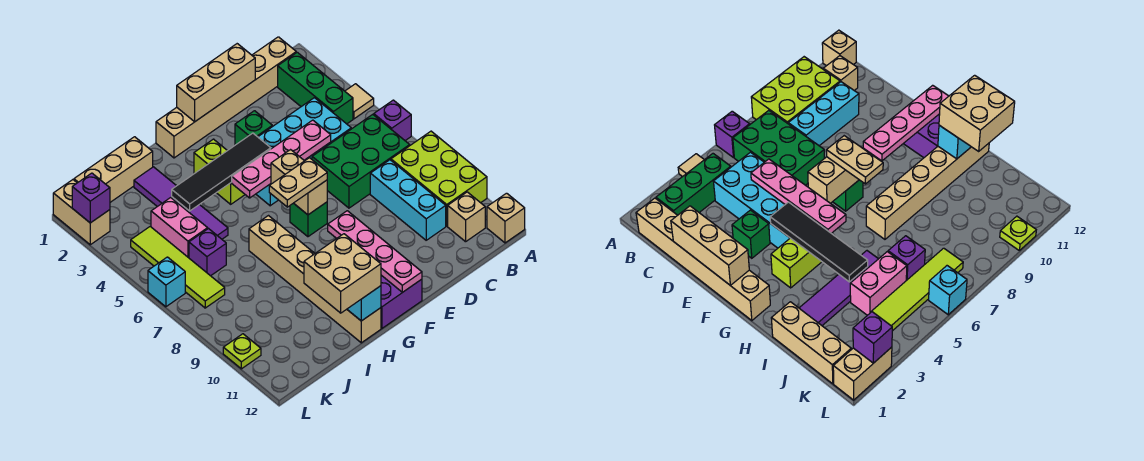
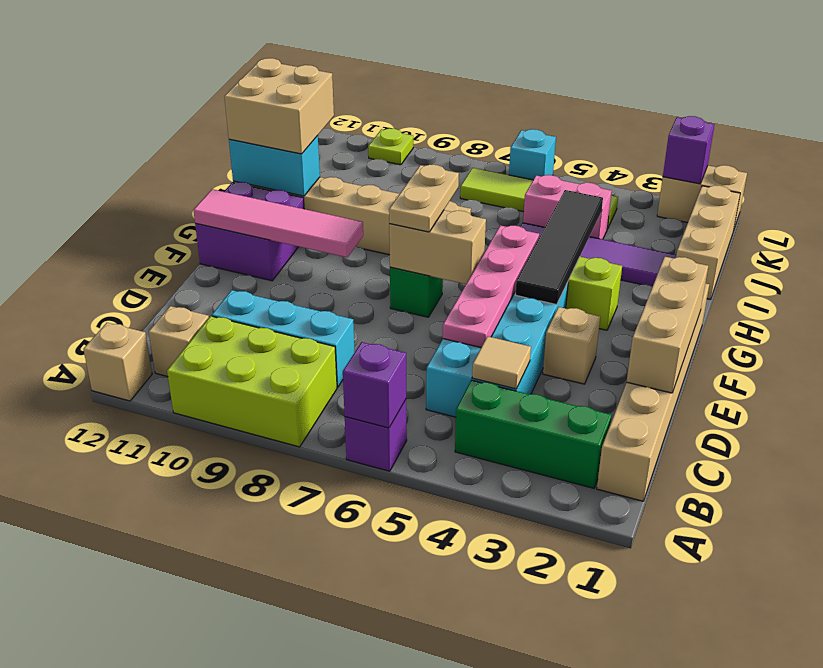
tan 1x1 tile [345,84,374,119] -> tan 1x1 tile moved to [472,336,531,389]
green 2x3 brick [312,114,410,208] -> none
green 1x1 brick [235,111,272,145] -> tan 1x1 brick [543,307,600,384]
pink 1x4 plate [328,211,422,292] -> pink 1x4 tile [194,189,363,257]
purple 1x1 brick [189,229,226,276] -> purple 1x1 brick moved to [343,342,406,428]

